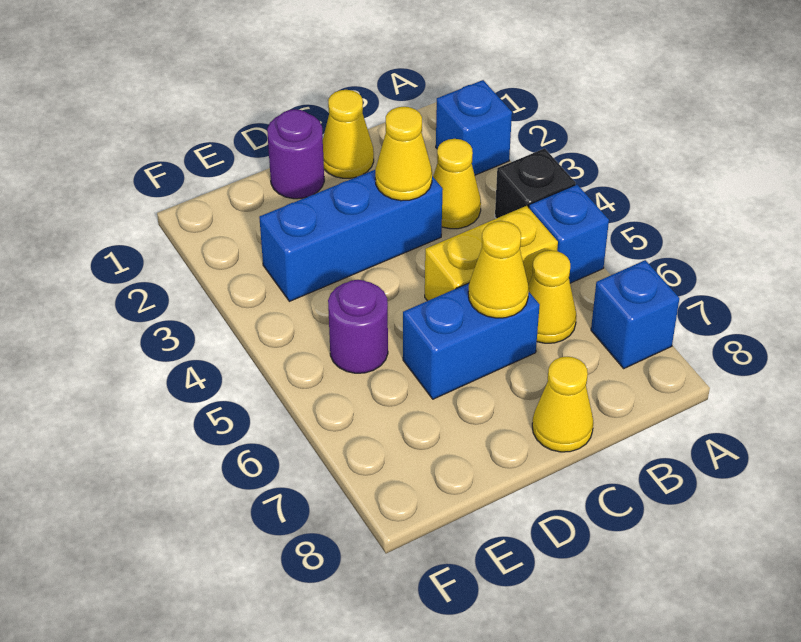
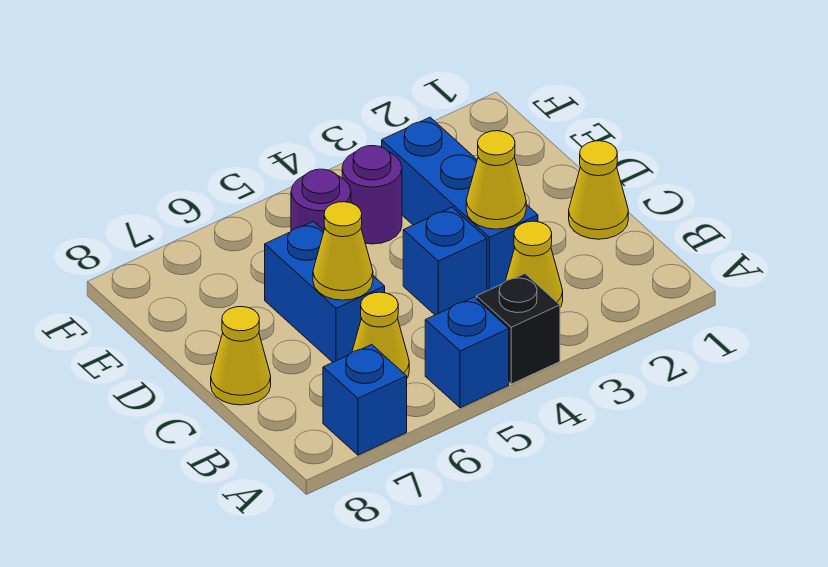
blue 1x1 brick [436,80,512,175] -> blue 1x1 brick moved to [403,207,487,315]
yellow 1x2 brick [425,206,558,301] -> none
purple 1x1 round brick [267,109,324,199] -> purple 1x1 round brick moved to [342,146,402,244]

